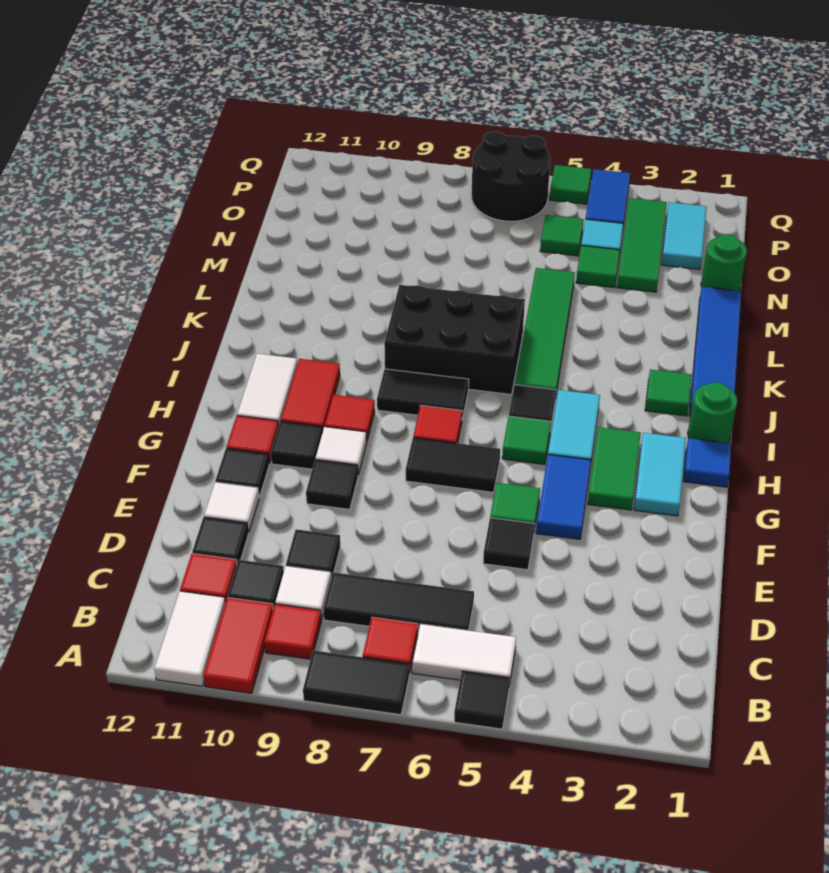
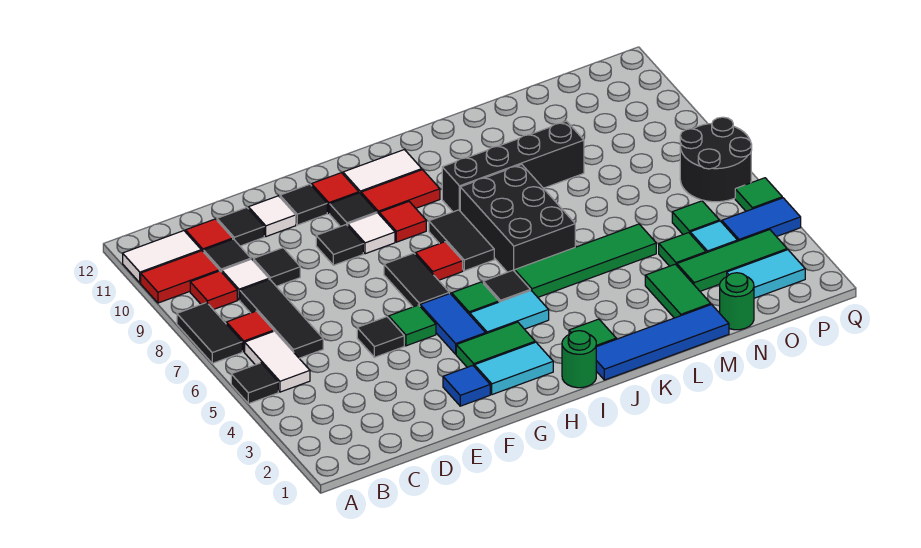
blue 1x2 tile [536,455,591,539] -> blue 1x2 tile turned to [420,293,486,354]
blue 1x1 tile [684,438,731,487] -> blue 1x1 tile moved to [443,366,490,406]
none -> black 1x4 brick [442,121,584,212]
none -> green 1x2 tile [645,264,711,318]

